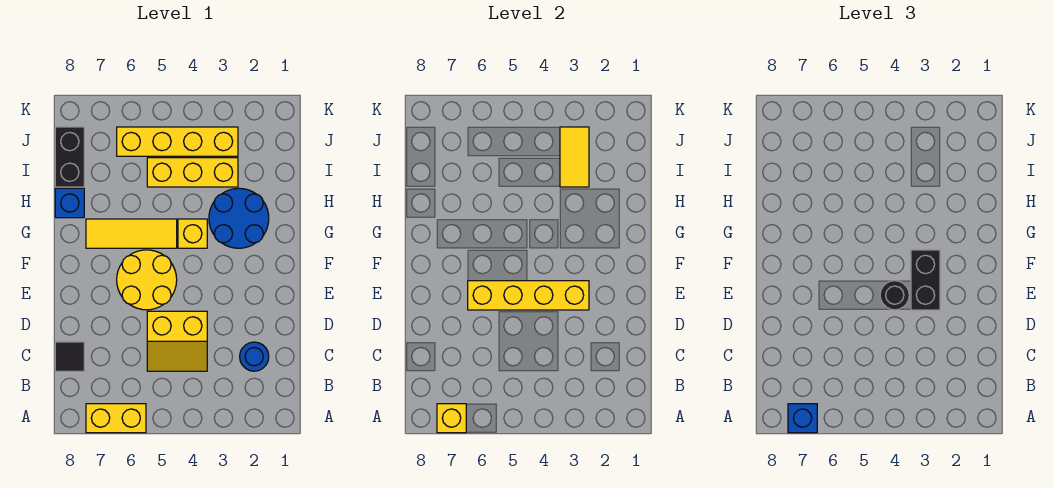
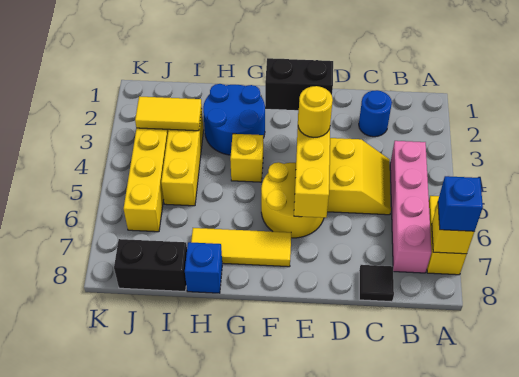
none -> pink 1x4 brick [390,141,431,273]
black 1x1 round brick [880,281,909,310] -> yellow 1x1 round brick [298,86,333,137]
yellow 1x3 tile [86,219,177,248] -> yellow 1x3 tile turned to [191,228,291,267]

